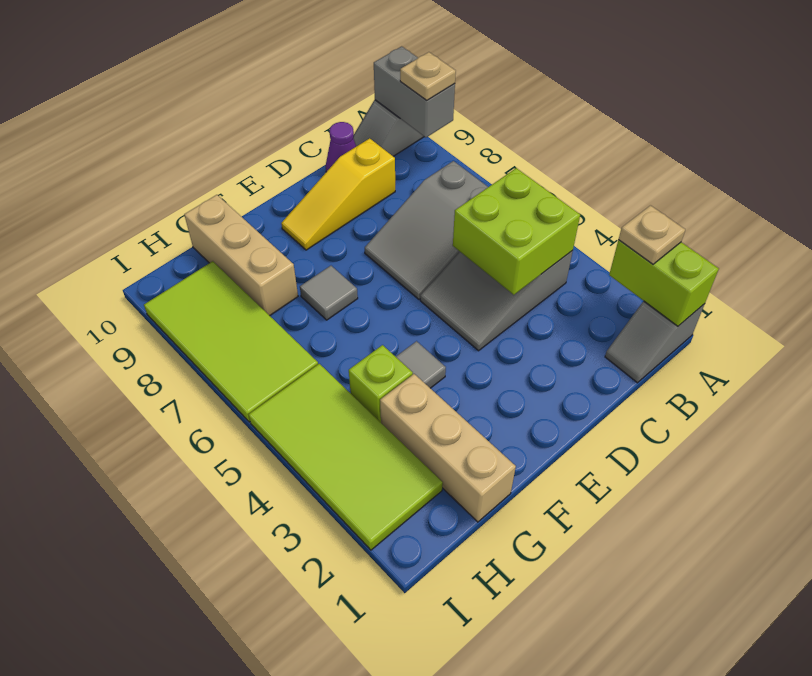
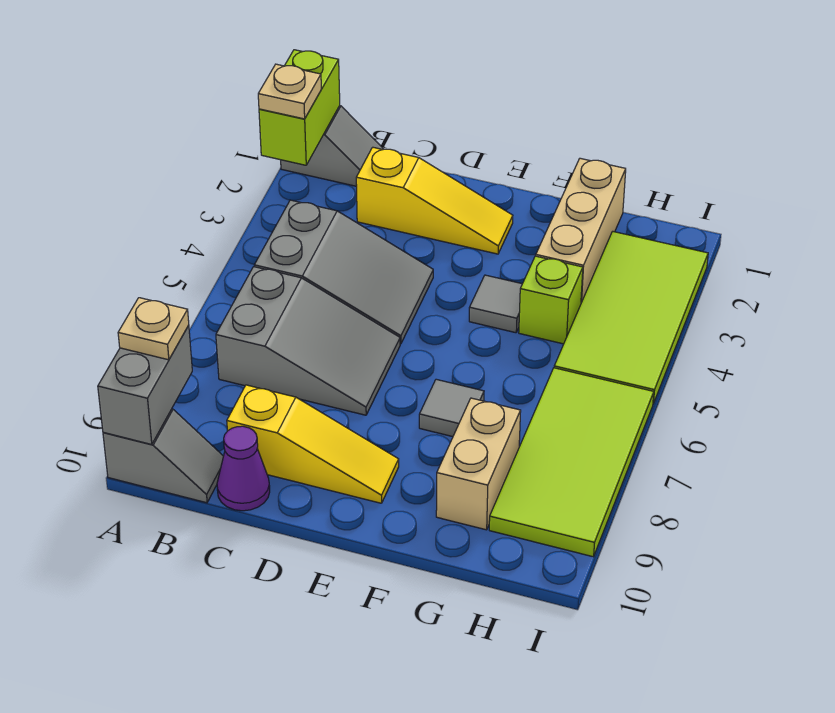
lime 2x2 brick [453,168,580,295] -> none
none -> yellow 1x3 slope [356,147,513,254]
tan 1x3 brick [184,195,298,316] -> tan 1x2 brick [436,398,521,530]

